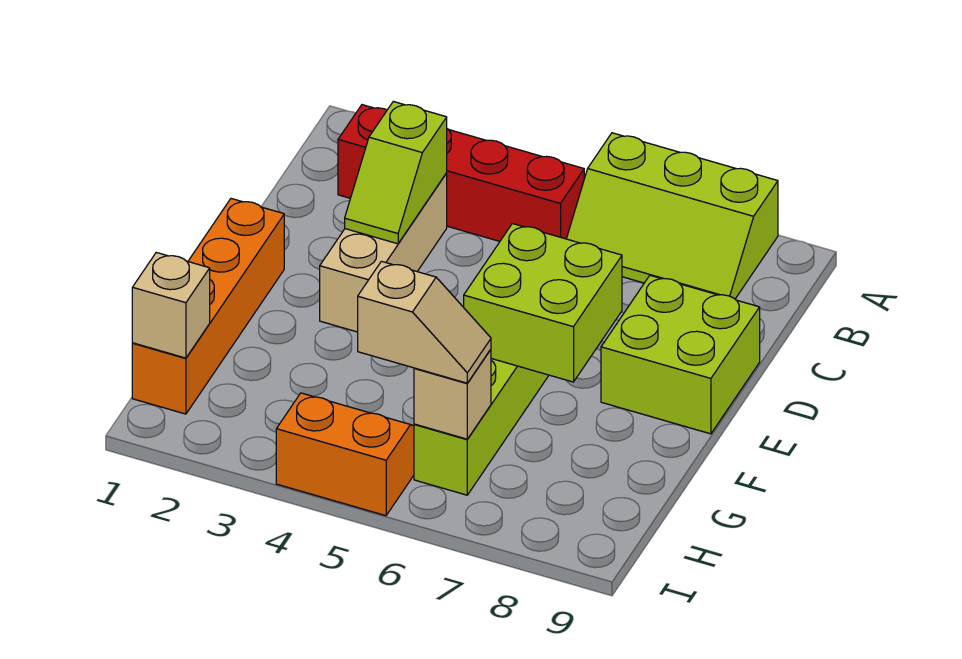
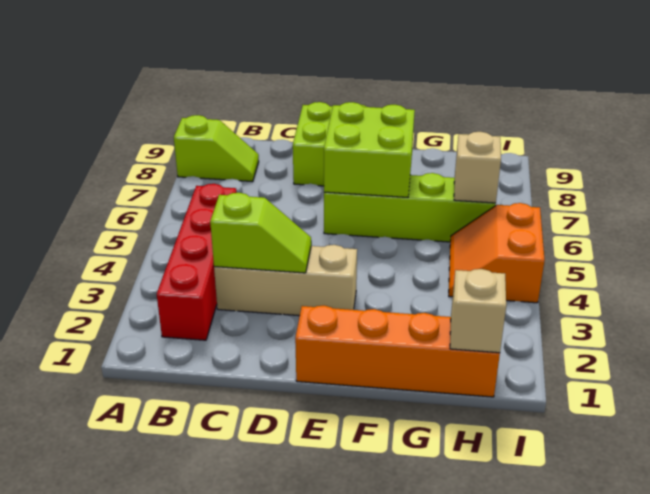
lime 2x3 slope [567,133,778,299] -> lime 1x2 slope [174,115,259,182]
tan 1x2 slope [358,261,491,383] -> none

